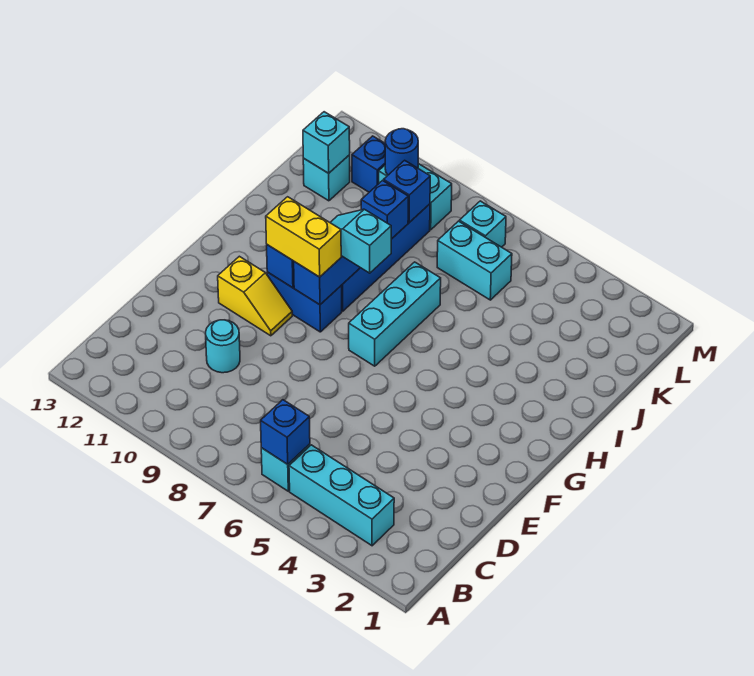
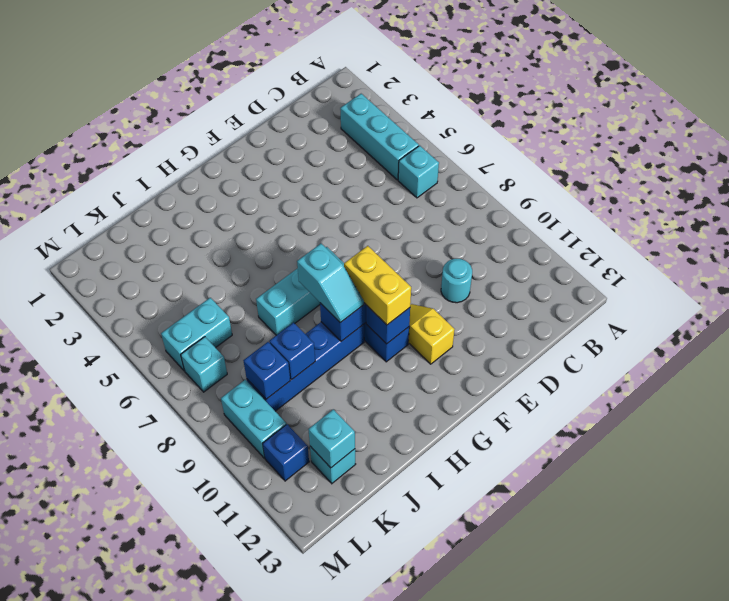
blue 1x1 brick [261,400,310,464] -> none
cyan 1x2 brick [437,221,512,300] -> cyan 1x2 brick turned to [161,298,232,371]
blue 1x1 round brick [385,129,418,175] -> none

